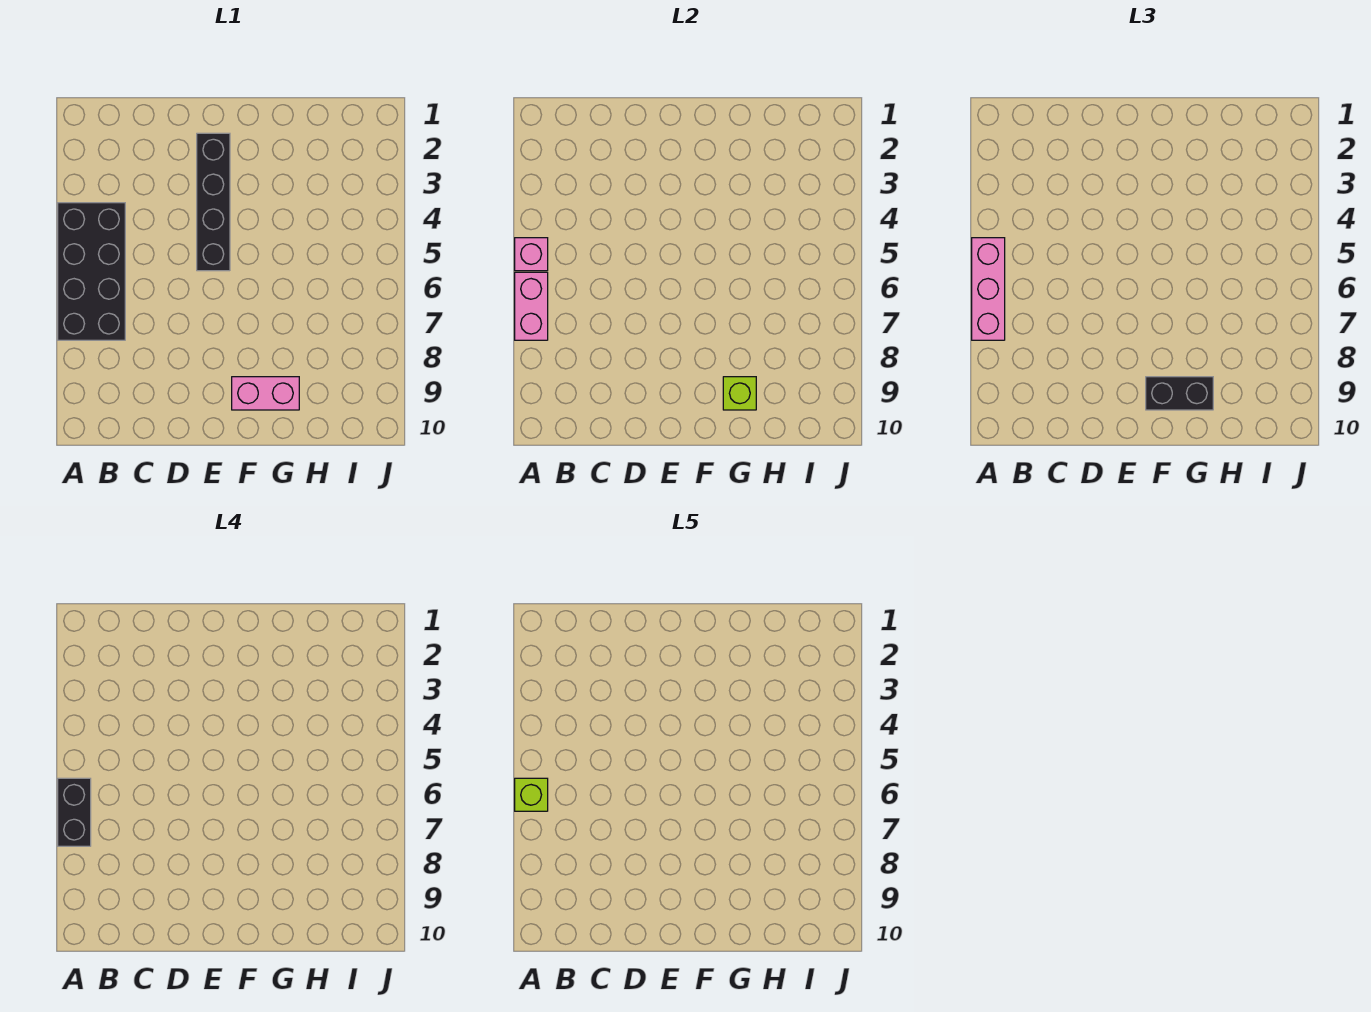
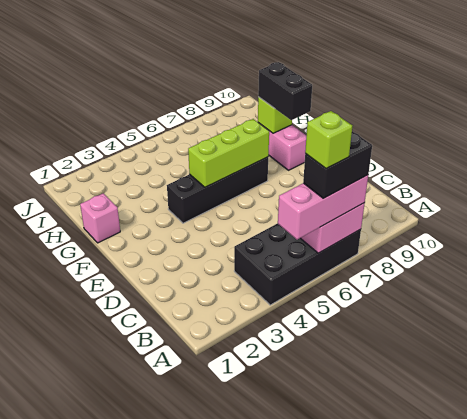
pink 1x1 brick [515,238,548,271] -> pink 1x1 brick moved to [80,193,120,243]
black 1x4 brick [197,133,230,271] -> black 1x4 brick moved to [167,157,268,223]
none -> lime 1x3 brick [188,119,269,187]

